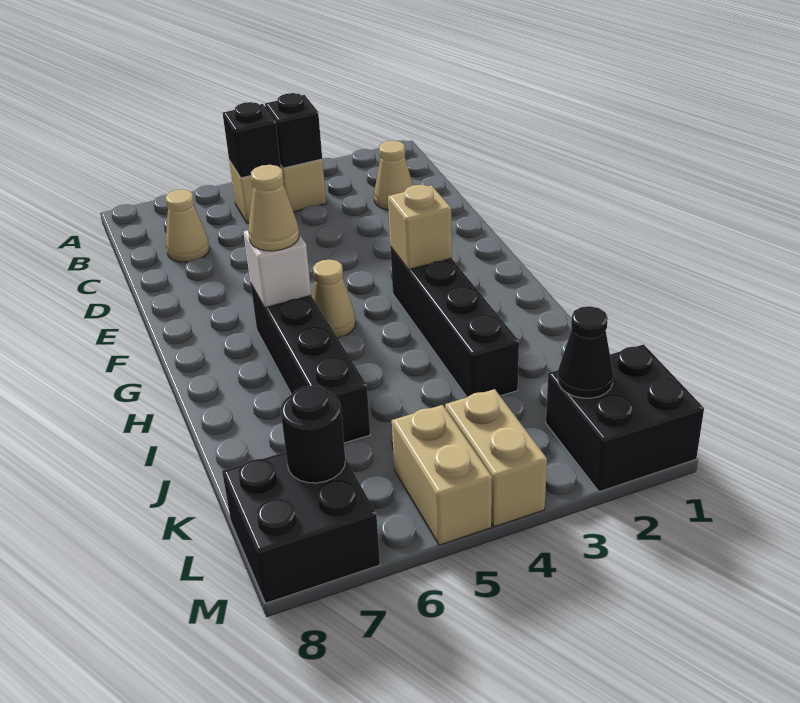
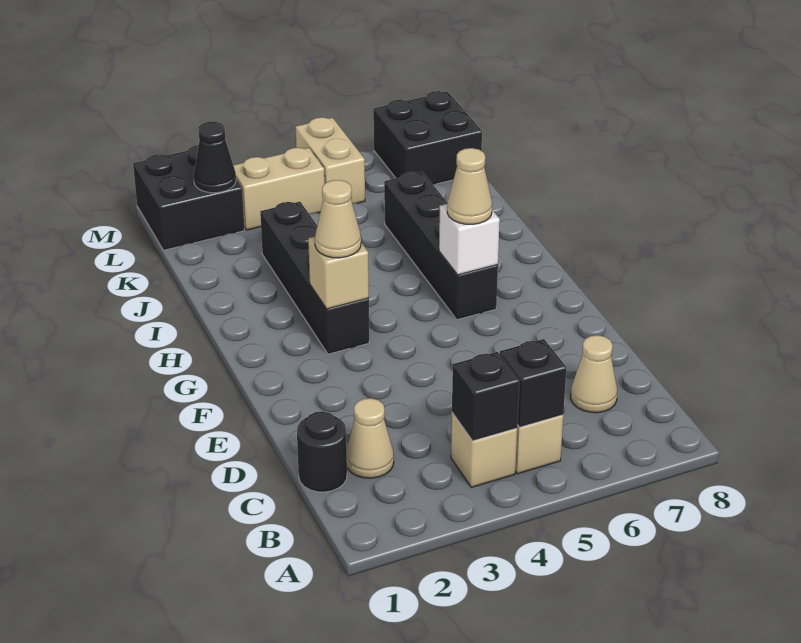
tan 1x1 cone [312,259,356,338] -> tan 1x1 cone moved to [315,180,361,258]
tan 1x2 brick [445,389,547,527] -> tan 1x2 brick turned to [233,148,325,230]
black 1x1 round brick [281,386,345,483] -> black 1x1 round brick moved to [297,411,347,492]

